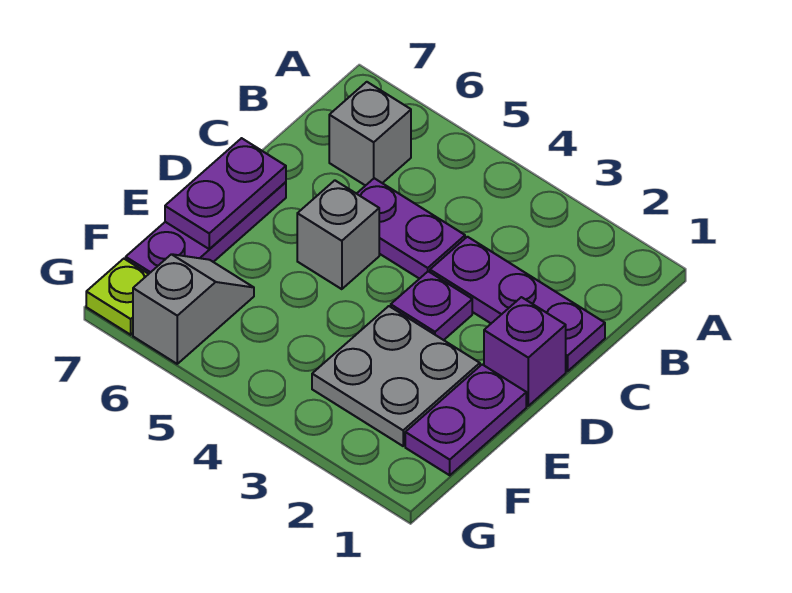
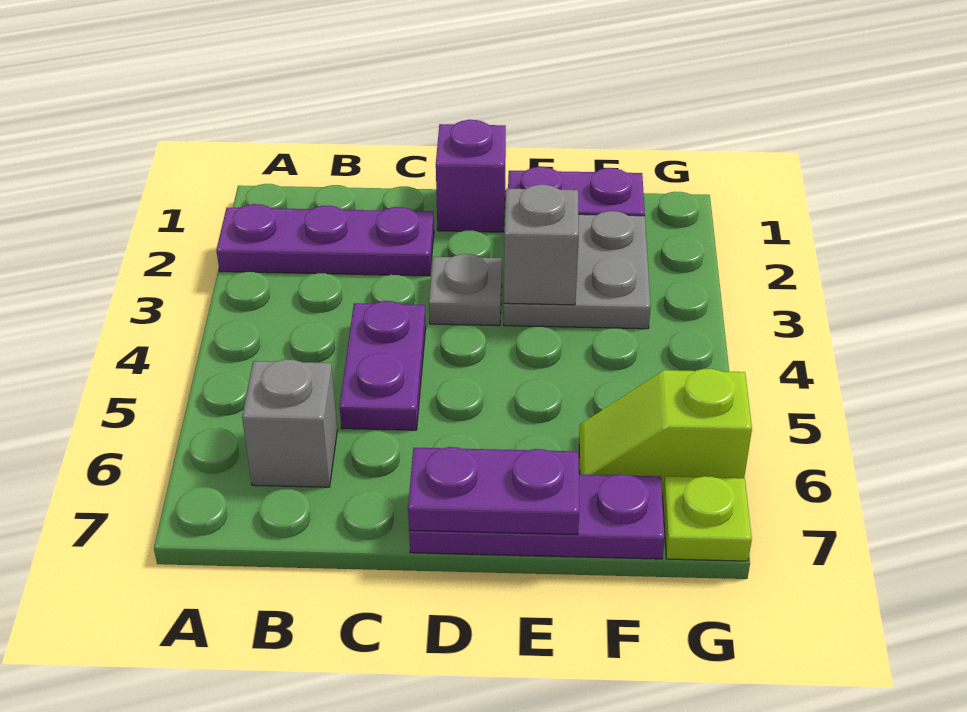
purple 1x3 plate [430,237,605,371] -> purple 1x3 plate turned to [216,204,434,276]
purple 1x1 plate [391,271,472,340] -> grey 1x1 plate [429,254,502,326]
grey 1x1 brick [297,180,379,289] -> grey 1x1 brick moved to [504,185,579,305]
grey 1x2 slope [133,254,254,364] -> lime 1x2 slope [579,369,752,495]

